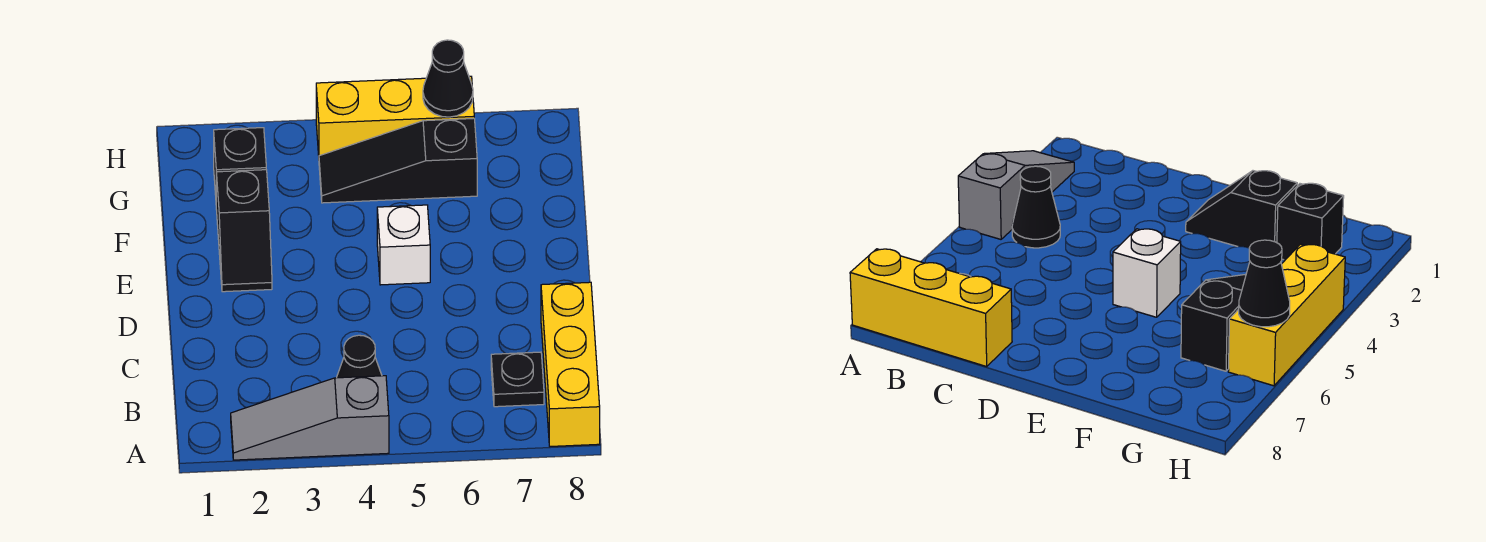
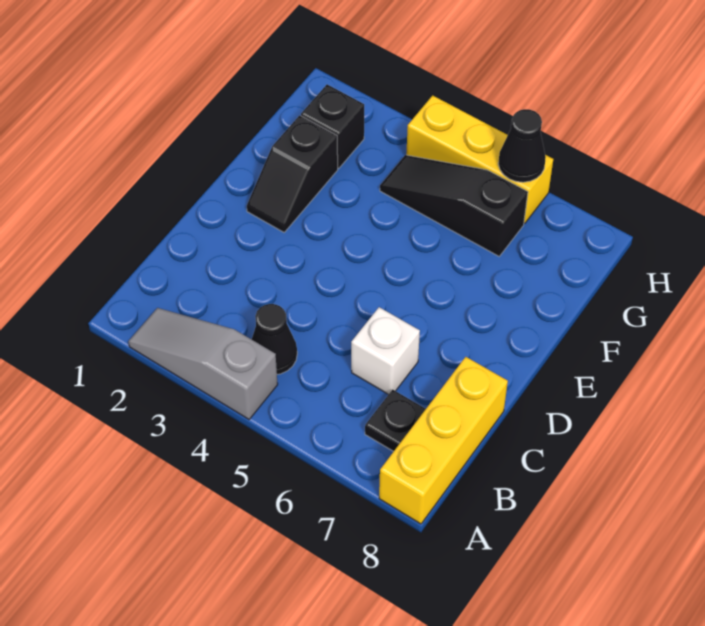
white 1x1 brick [377,205,430,285] -> white 1x1 brick moved to [351,307,420,395]

